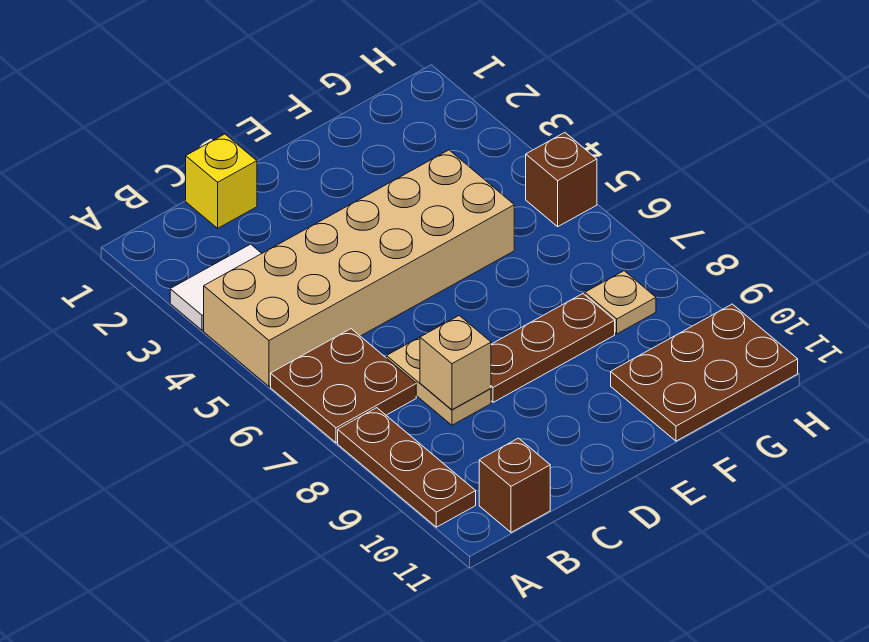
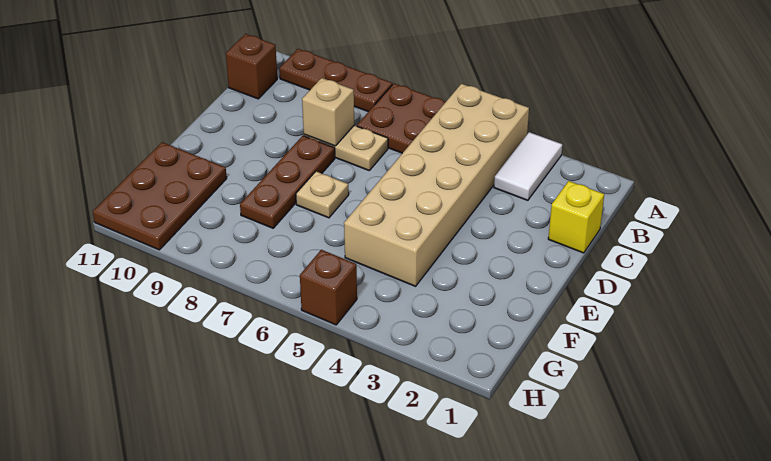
tan 1x1 plate [585,271,656,334] -> tan 1x1 plate moved to [296,171,349,218]

